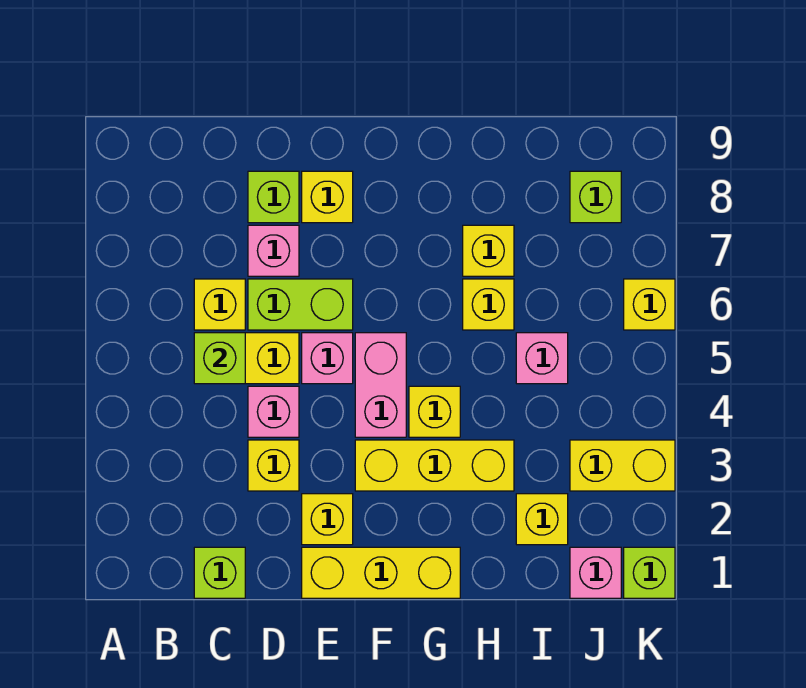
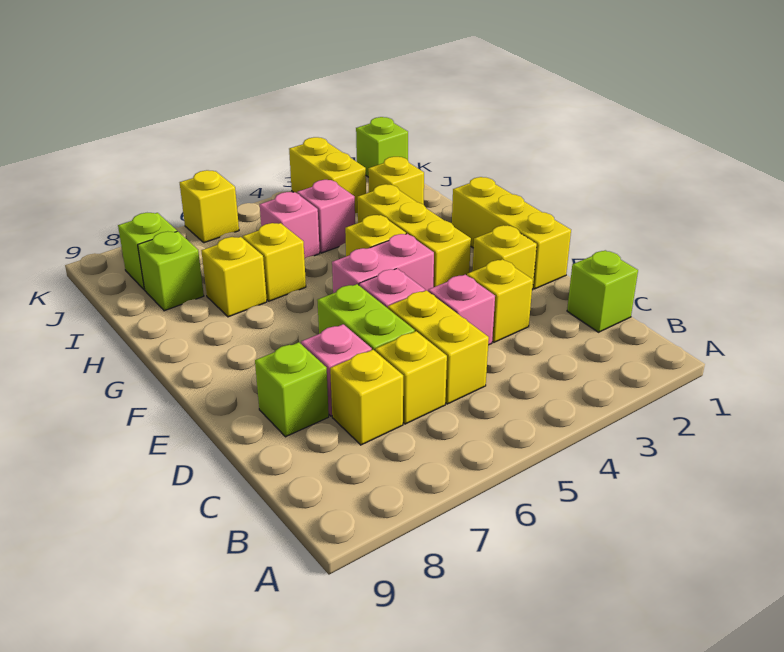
lime 1x1 brick [194,333,245,384] -> lime 1x1 brick moved to [138,231,204,311]
yellow 1x1 brick [302,171,353,223] -> yellow 1x1 brick moved to [330,350,403,445]
pink 1x1 brick [570,547,621,598] -> pink 1x1 brick moved to [297,180,355,253]

